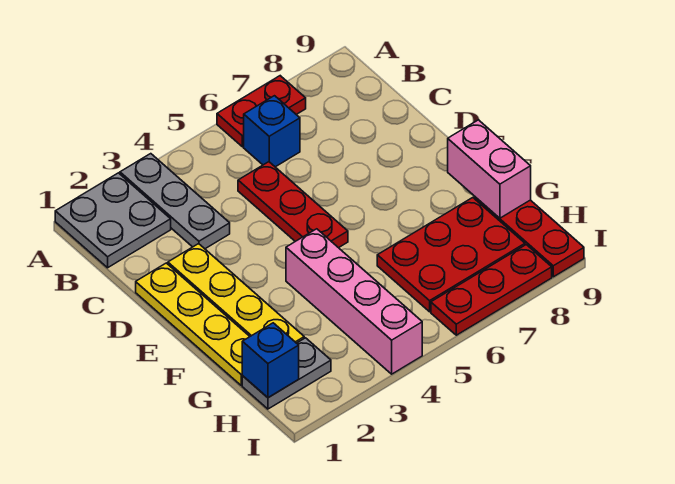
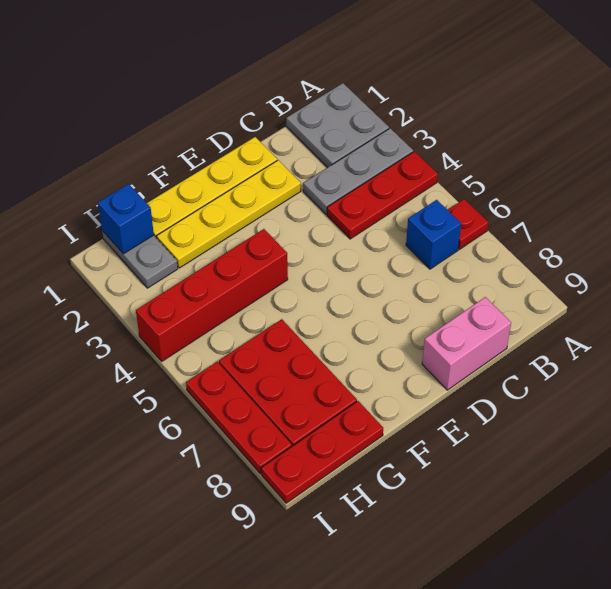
red 1x2 plate [217,76,306,147] -> red 1x1 plate [448,199,488,249]
red 1x3 plate [238,162,348,248] -> red 1x3 plate moved to [327,151,438,239]
pink 1x4 brick [286,229,422,374] -> red 1x4 brick [136,229,288,361]
pink 1x2 brick [448,120,531,218] -> pink 1x2 brick moved to [422,297,511,390]

